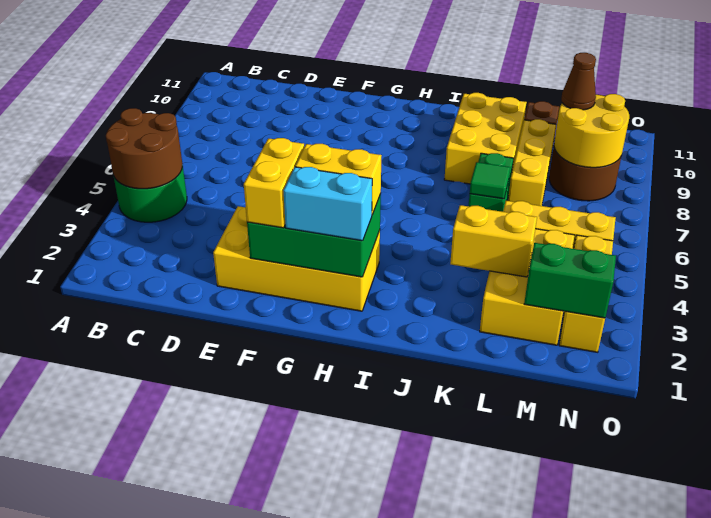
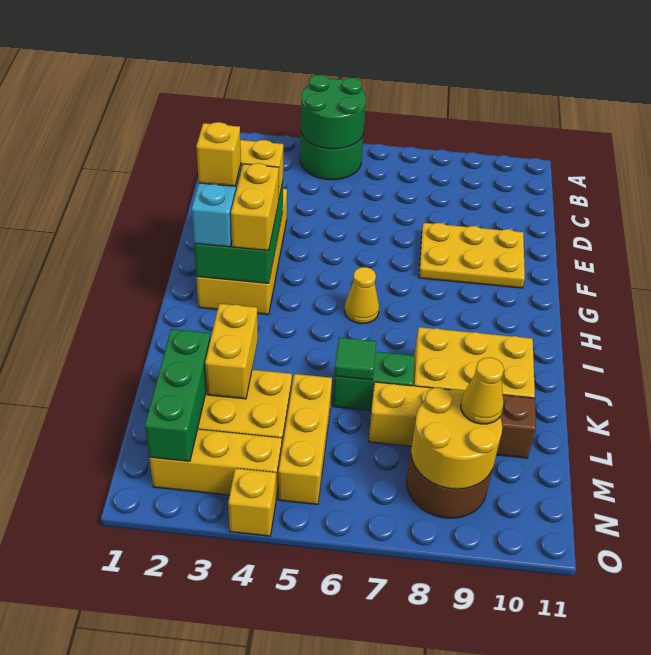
brown 2x2 round brick [106,108,183,189] -> green 2x2 round brick [301,75,366,149]
none -> yellow 2x3 plate [419,223,525,288]
none -> yellow 1x1 brick [196,122,241,186]
none -> yellow 1x1 cone [345,267,379,324]
green 1x2 brick [524,243,616,318] -> green 1x3 brick [145,329,210,461]
brown 1x1 cone [561,53,596,110] -> yellow 1x1 cone [461,357,504,424]
none -> yellow 1x1 brick [228,468,276,536]

